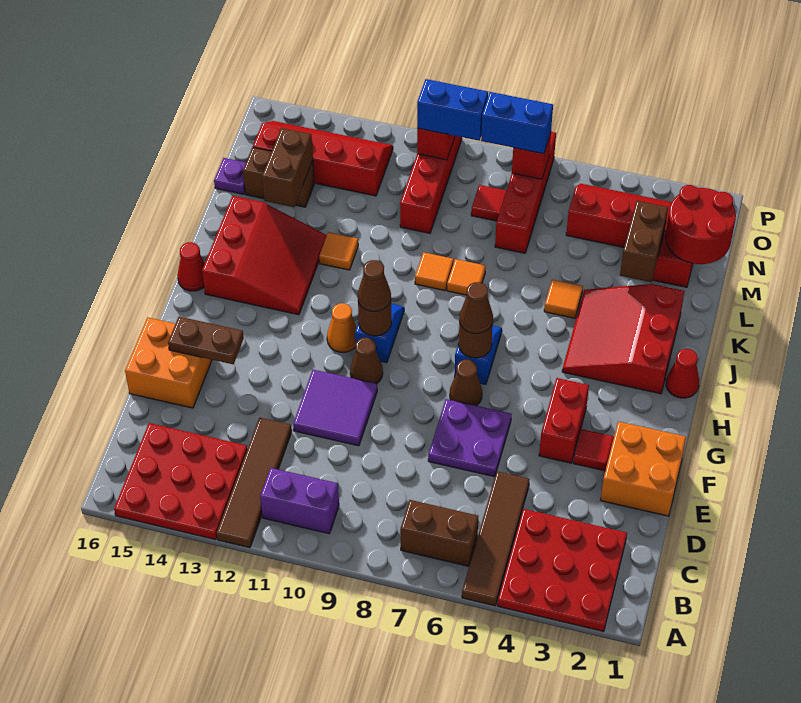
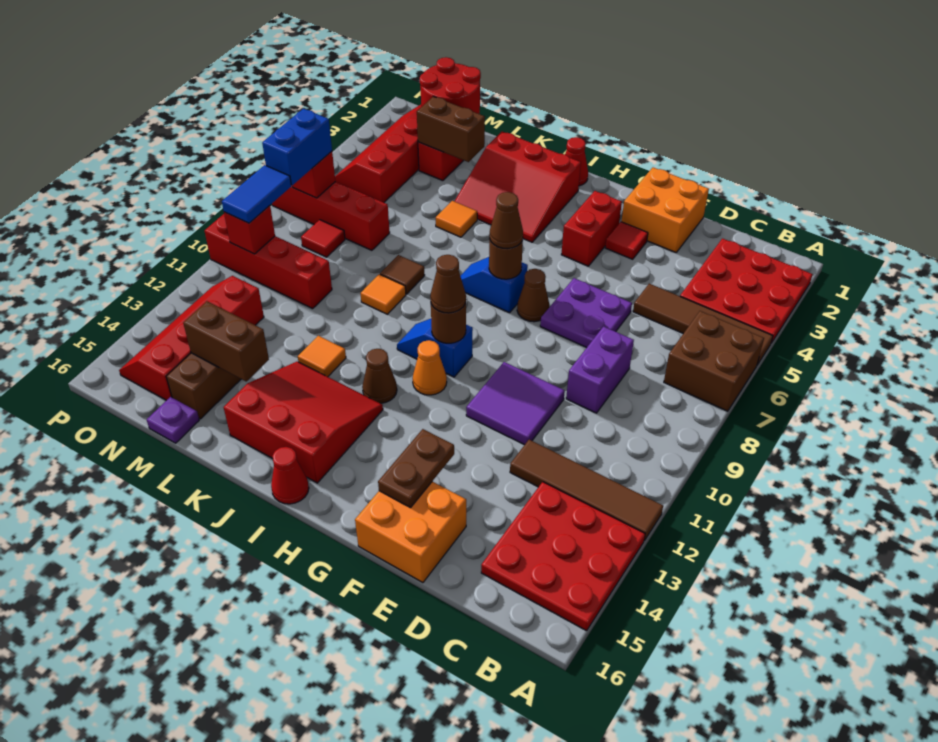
brown 1x2 brick [400,500,478,566] -> brown 2x2 brick [664,311,764,411]
purple 1x2 brick [260,468,339,534] -> purple 1x2 brick moved to [566,326,634,413]
red 1x2 brick [539,378,589,463] -> red 1x2 brick turned to [561,191,622,266]
brown 1x1 cone [350,338,383,384] -> brown 1x1 cone moved to [362,349,397,403]
orange 1x1 tile [447,259,486,295] -> brown 1x1 tile [380,255,425,294]
blue 1x2 brick [417,79,488,141] -> blue 1x2 tile [222,165,291,223]

